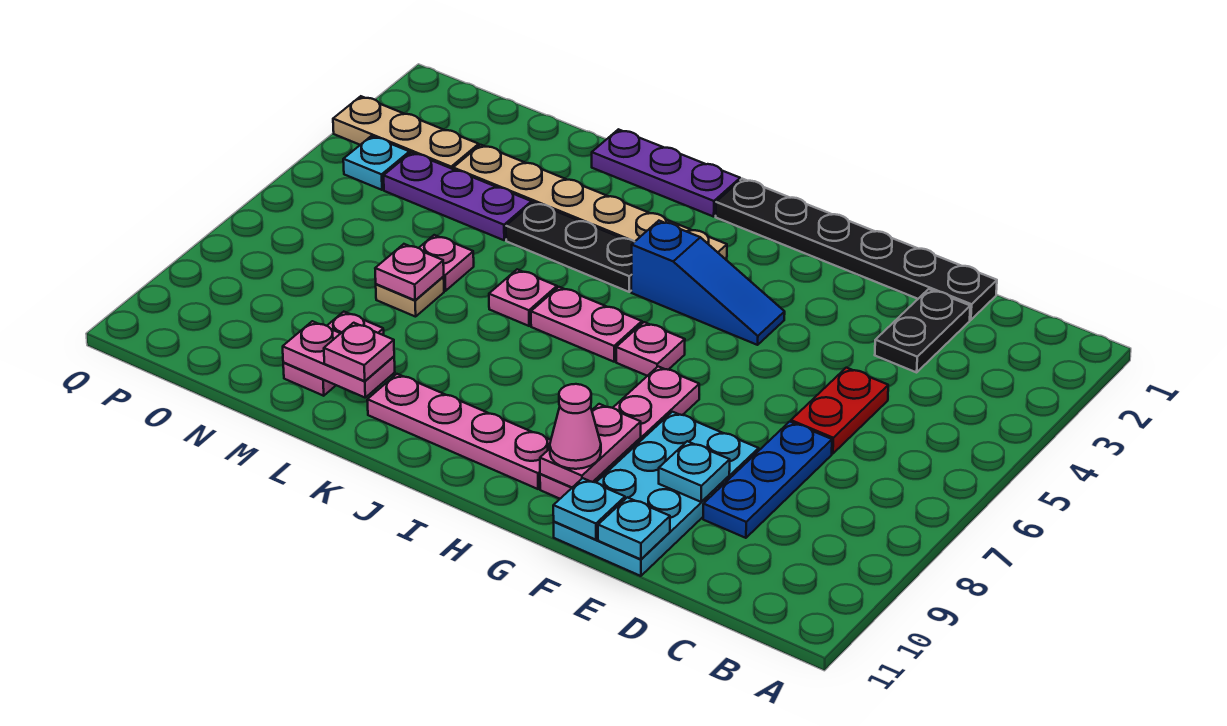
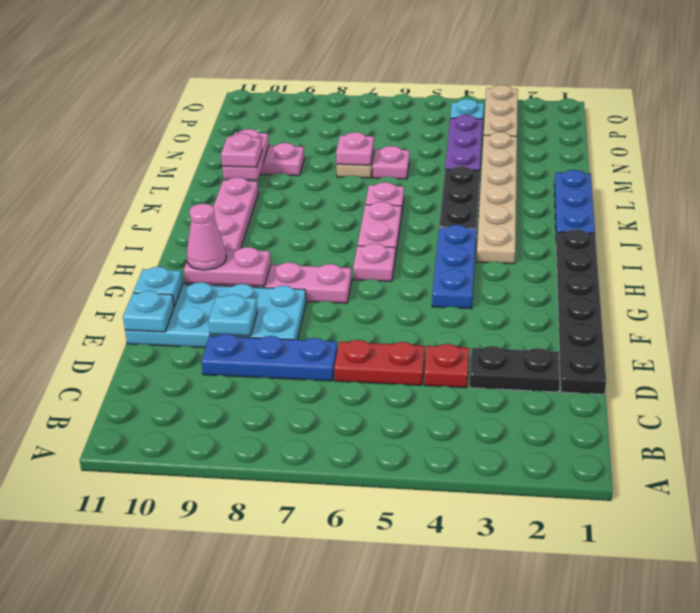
none -> red 1x1 plate [424,344,469,388]
blue 1x3 slope [631,221,785,345] -> blue 1x3 plate [432,225,476,309]
purple 1x3 plate [592,129,740,217] -> blue 1x3 plate [554,170,595,241]

